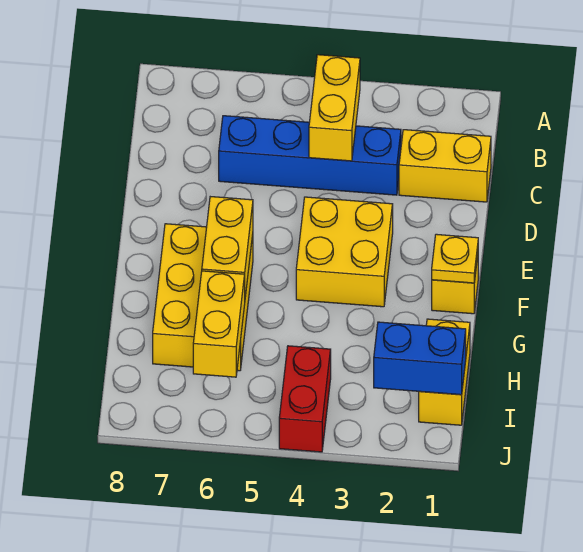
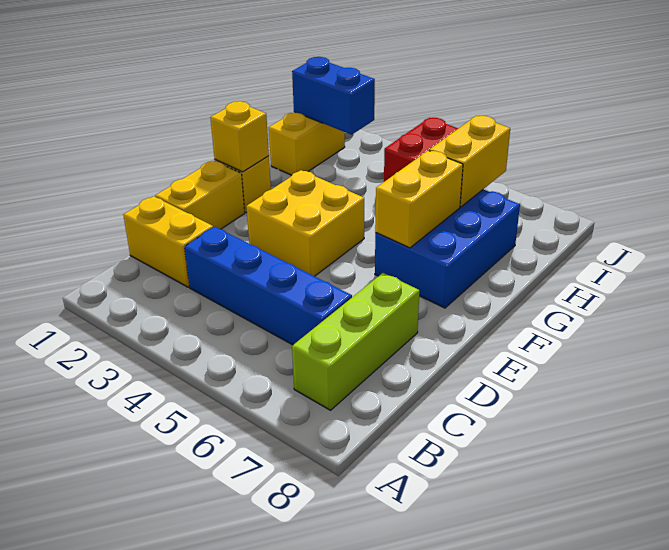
yellow 1x2 brick [309,55,360,161] -> yellow 1x2 brick moved to [155,161,245,229]
none -> lime 1x3 brick [292,273,420,410]
yellow 1x1 plate [432,234,478,283] -> yellow 1x1 brick [210,101,269,172]
yellow 2x3 brick [153,224,253,371] -> blue 2x3 brick [375,190,520,308]

